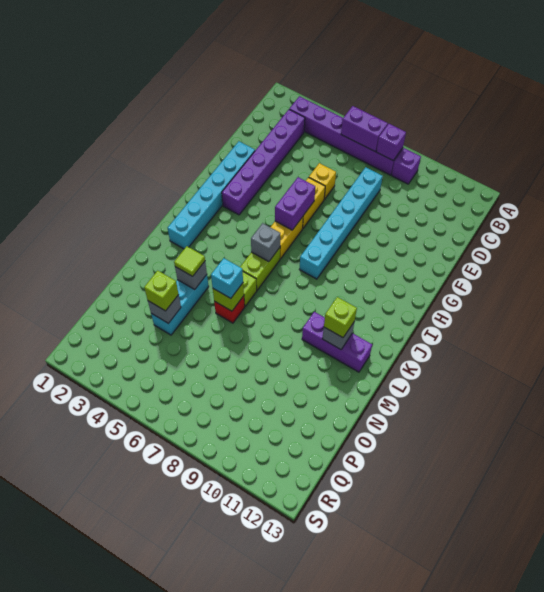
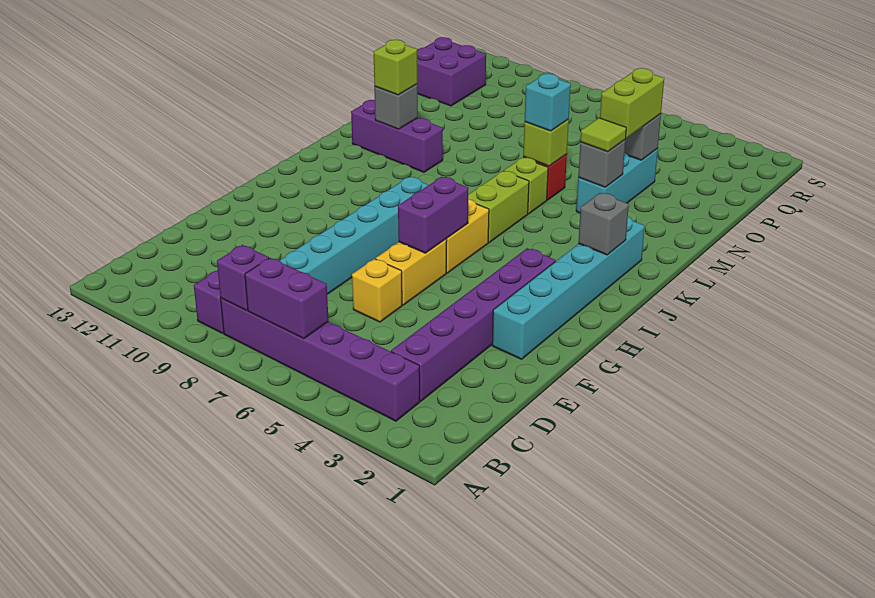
grey 1x1 brick [251,223,280,262] -> grey 1x1 brick moved to [578,193,629,255]
lime 1x1 brick [144,271,179,311] -> lime 1x2 brick [600,68,664,138]
none -> purple 2x2 brick [417,37,486,106]

